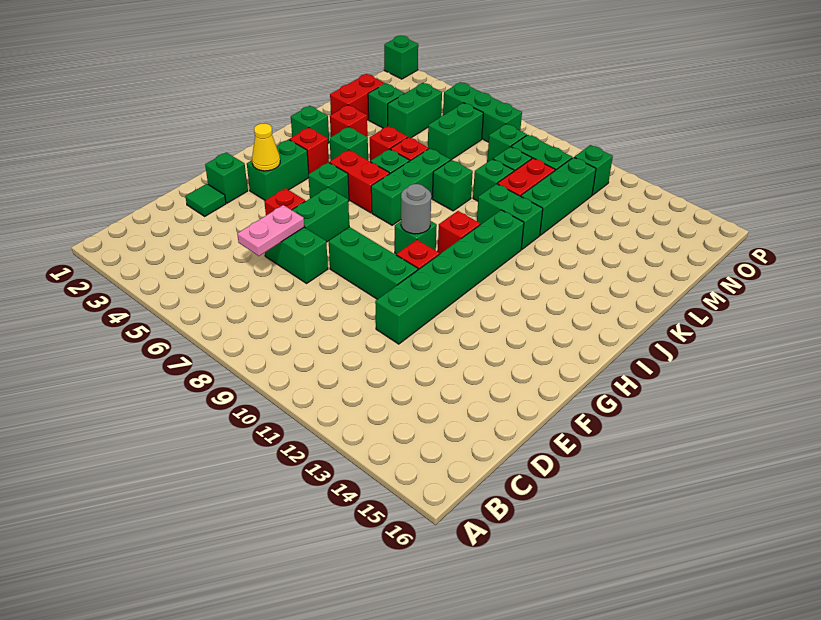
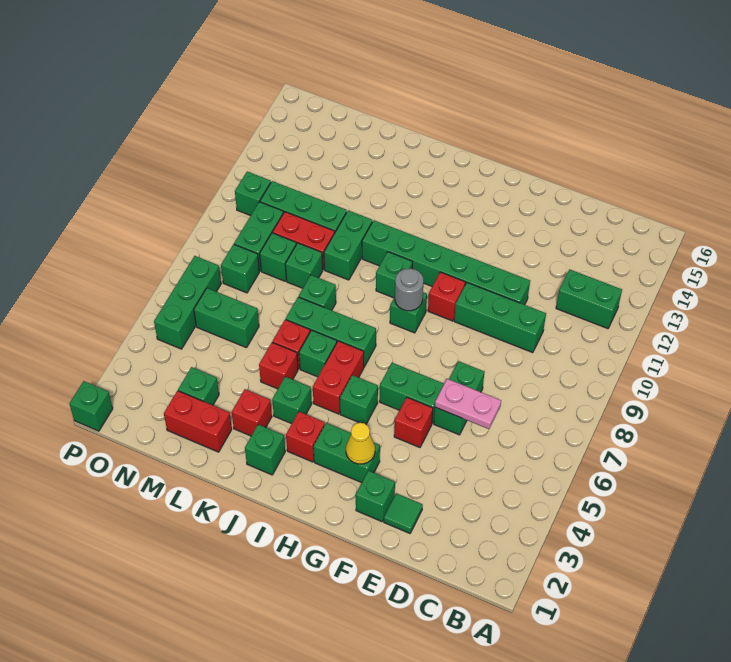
green 1x3 brick [329,227,418,299] -> green 1x3 brick turned to [454,283,546,353]
red 1x1 brick [438,211,480,254] -> green 1x1 brick [376,252,412,298]
green 1x2 brick [388,83,442,138] -> green 1x2 brick moved to [556,269,622,329]

